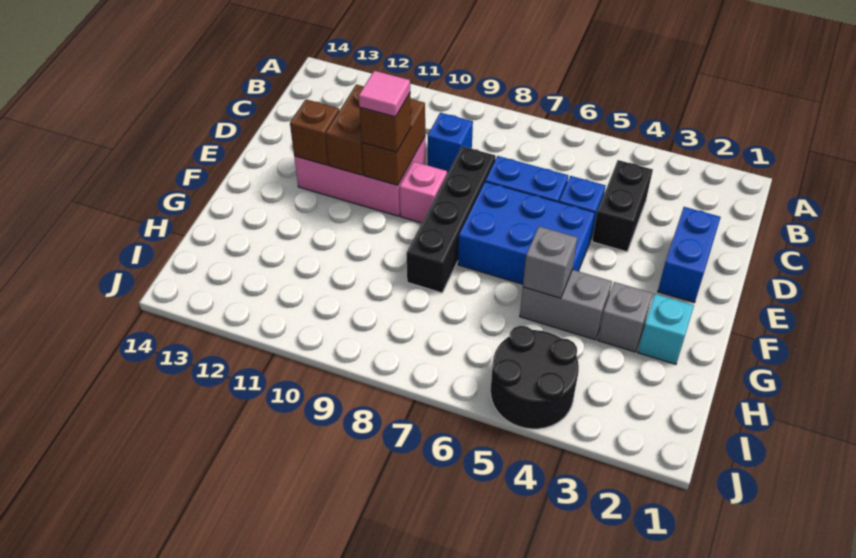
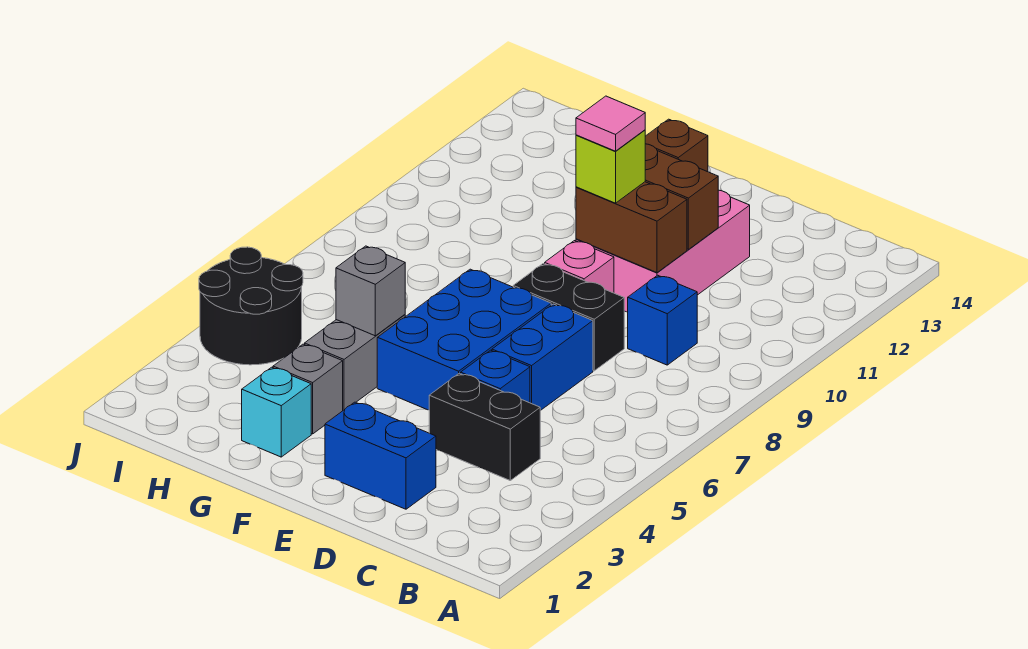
black 1x4 brick [407,146,496,293] -> black 1x2 brick [513,264,624,371]
brown 1x1 brick [360,93,411,152] -> lime 1x1 brick [576,130,645,203]

